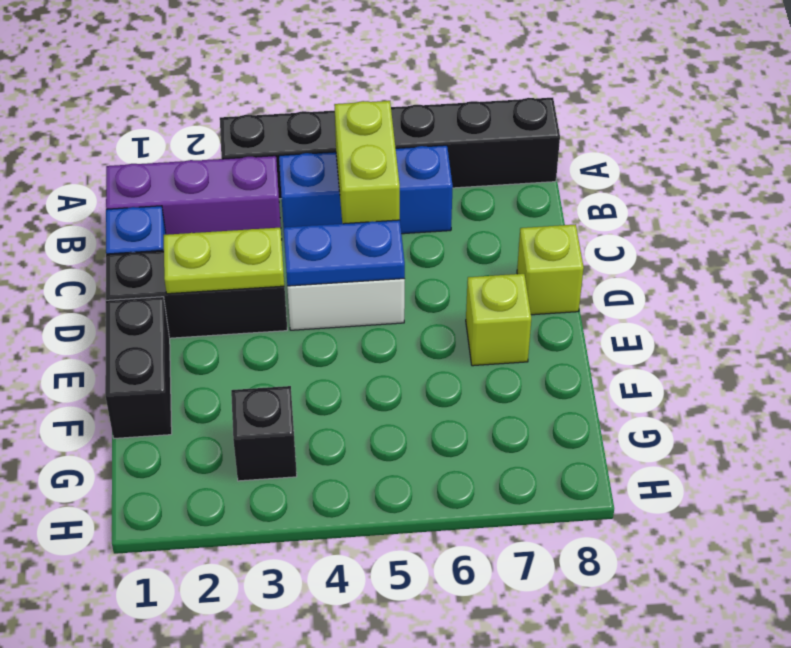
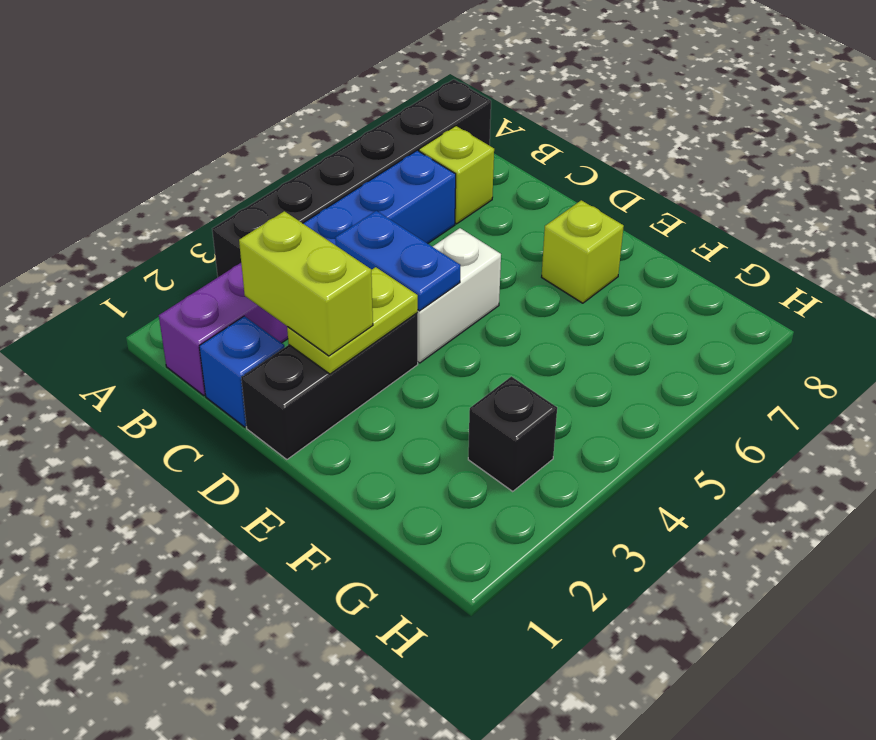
lime 1x2 brick [334,101,400,224] -> lime 1x2 brick moved to [239,211,373,356]
blue 1x2 plate [284,220,405,286] -> blue 1x2 plate turned to [335,211,460,311]
lime 1x1 brick [517,224,584,315] -> lime 1x1 brick moved to [419,126,494,224]
black 1x2 brick [105,297,172,438] -> none

